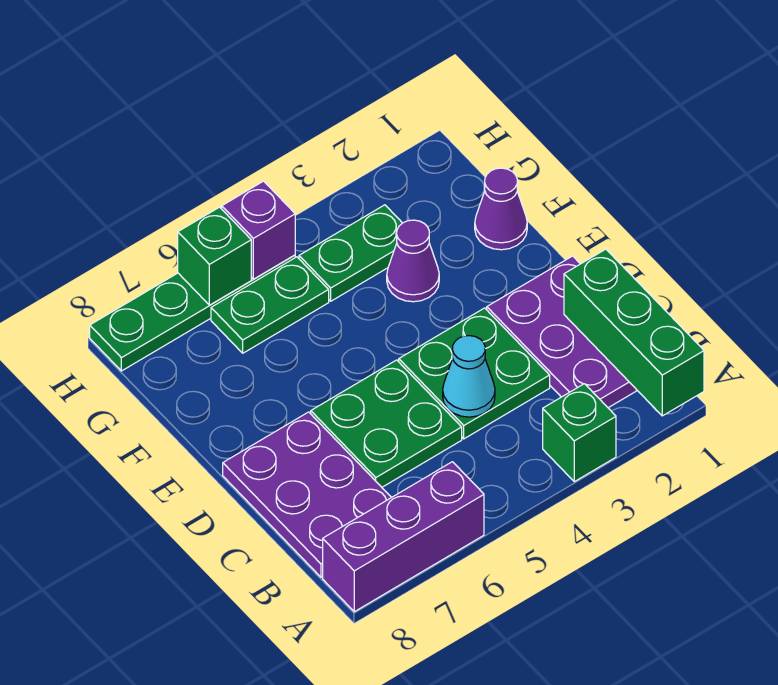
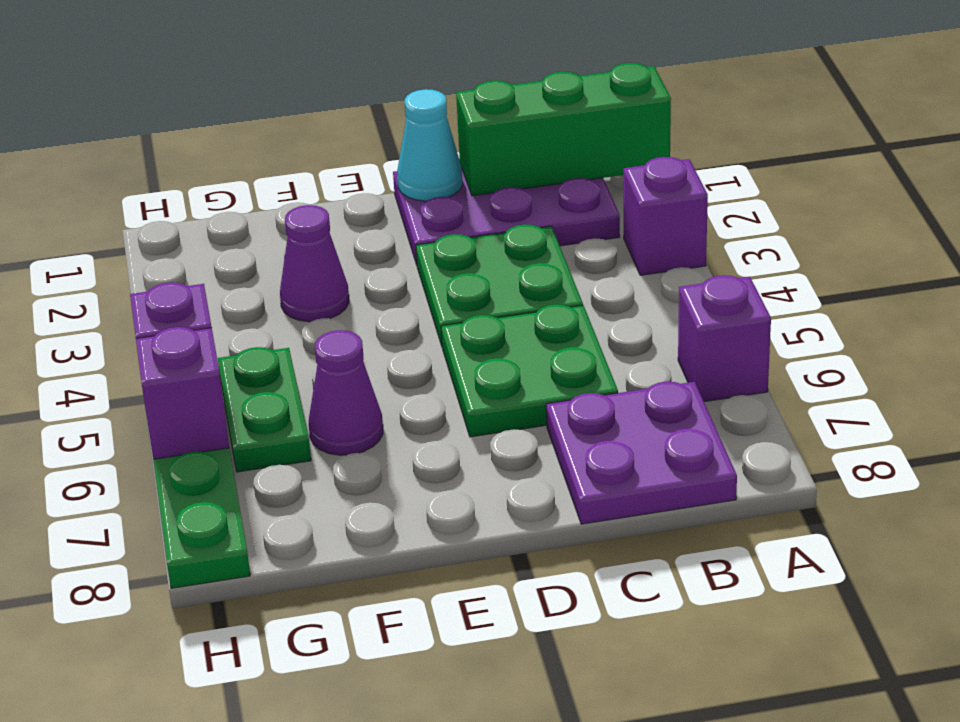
green 1x1 brick [543,384,616,482] -> purple 1x1 brick [624,157,708,275]
purple 1x3 brick [323,462,484,612] -> purple 1x1 brick [678,275,771,402]
purple 2x3 plate [223,412,391,577] -> purple 2x2 plate [546,381,737,524]
cyan 1x1 cone [443,336,495,417] -> cyan 1x1 cone moved to [397,89,463,201]
purple 1x1 cone [475,168,527,250] -> purple 1x1 cone moved to [309,330,383,455]
green 1x2 plate [299,205,402,301] -> none
green 1x1 brick [178,207,251,305] -> purple 1x1 brick [136,327,229,459]

